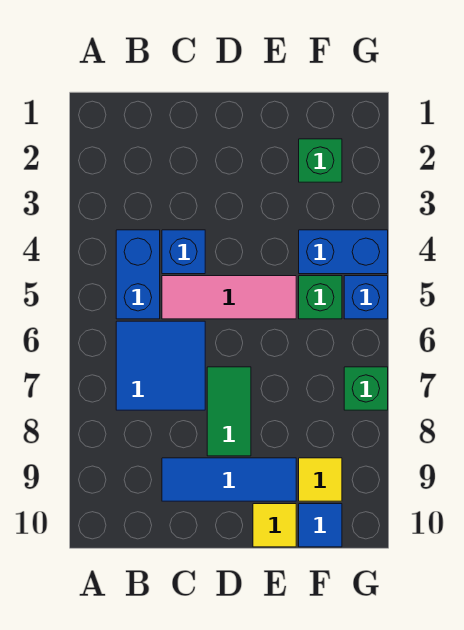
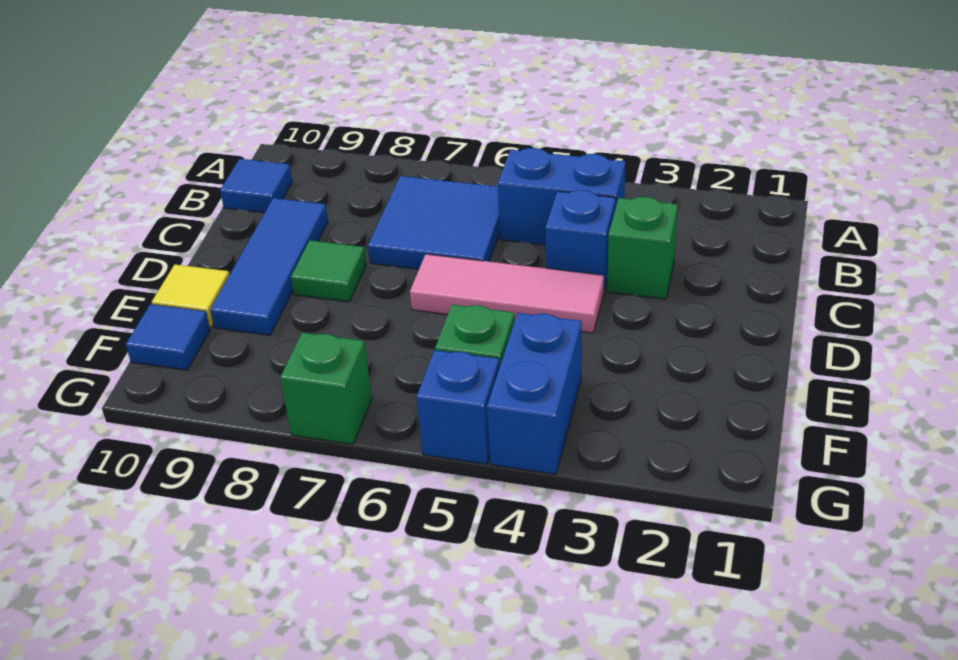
none -> blue 1x1 tile [220,159,292,213]
pink 1x3 tile [162,276,296,319] -> pink 1x3 tile turned to [410,254,604,333]
green 1x2 tile [207,367,251,456] -> green 1x1 tile [291,240,366,302]
green 1x1 brick [299,139,342,182] -> green 1x1 brick moved to [607,197,678,299]
yellow 1x1 tile [299,458,342,501] -> none

